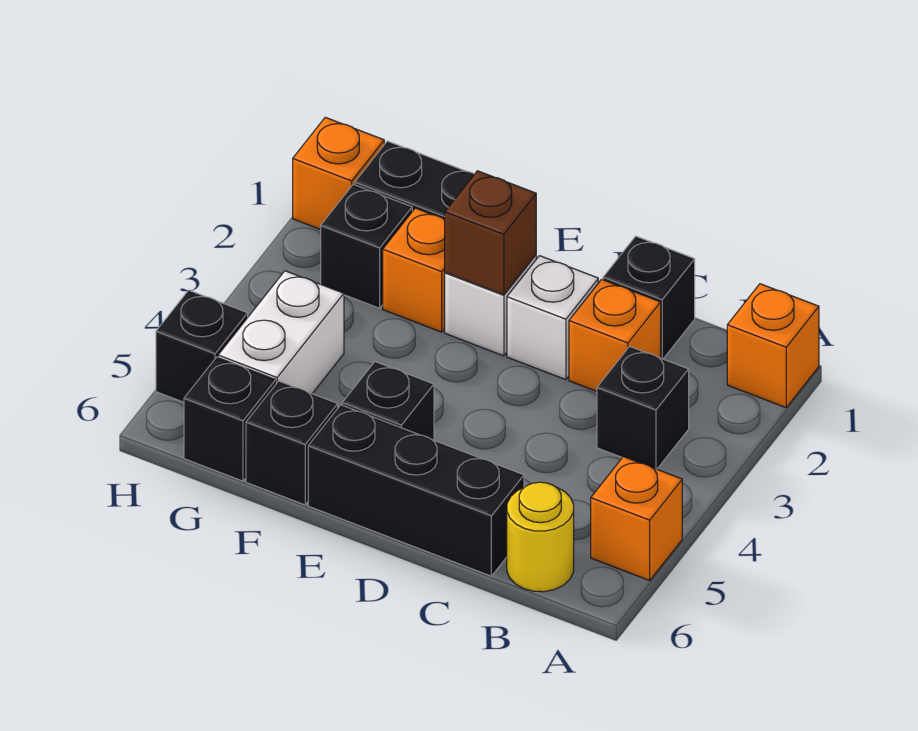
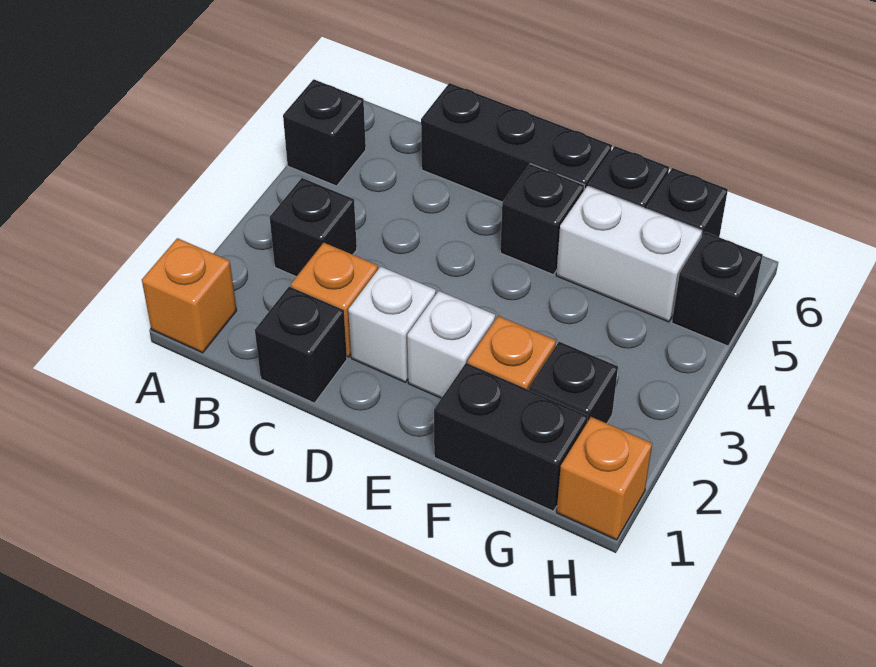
orange 1x1 brick [591,457,682,580] -> black 1x1 brick [283,79,366,186]
yellow 1x1 round brick [507,482,574,592] -> none
brown 1x1 brick [444,171,536,295] -> none
white 1x2 brick [218,271,344,394] -> white 1x2 brick turned to [556,186,702,322]

